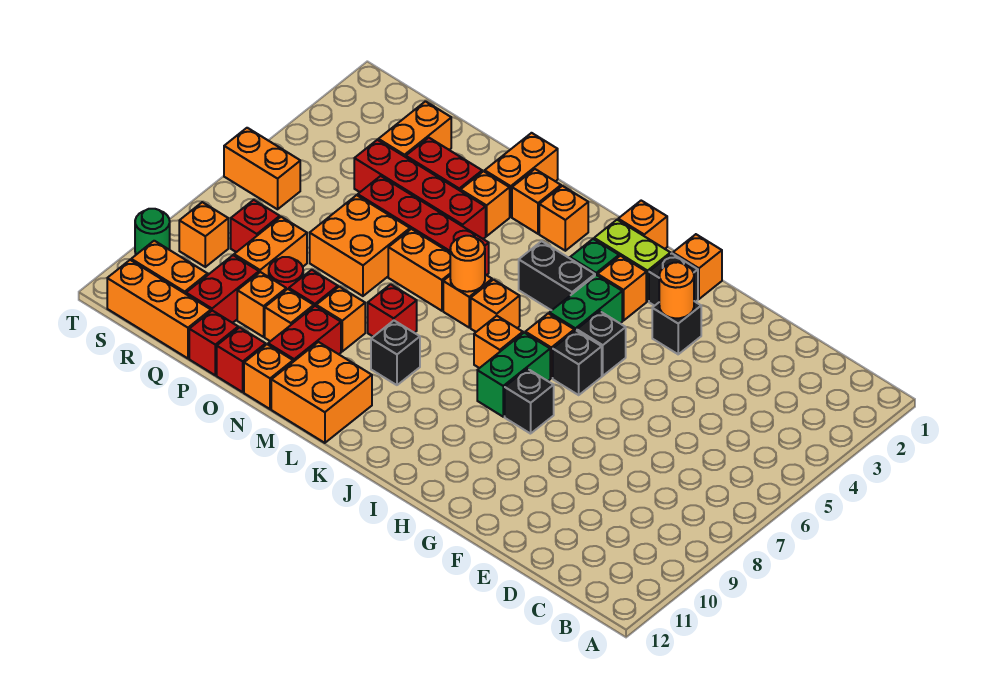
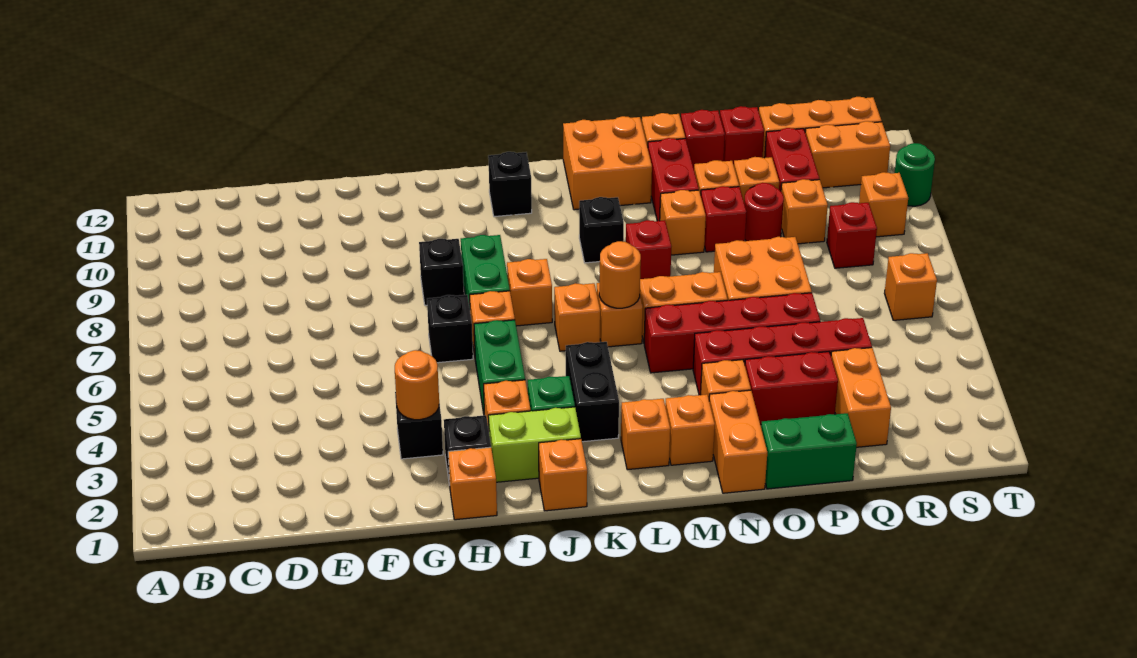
black 1x1 brick [577,311,626,376] -> black 1x1 brick moved to [488,152,532,217]
black 1x2 brick [519,241,595,310] -> black 1x2 brick turned to [566,342,619,442]
none -> green 1x2 brick [761,413,857,489]
orange 1x2 brick [234,217,307,277] -> orange 1x1 brick [781,179,828,244]
orange 1x2 brick [224,128,300,209] -> orange 1x1 brick [884,253,937,320]

